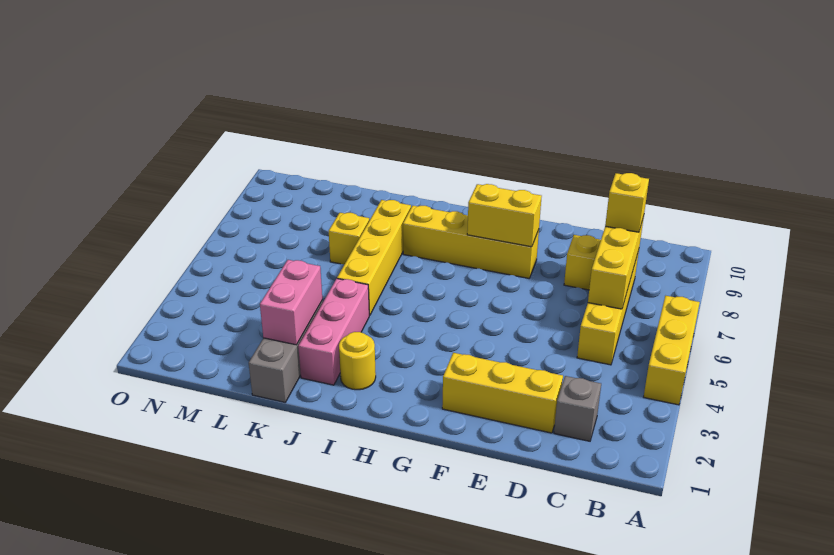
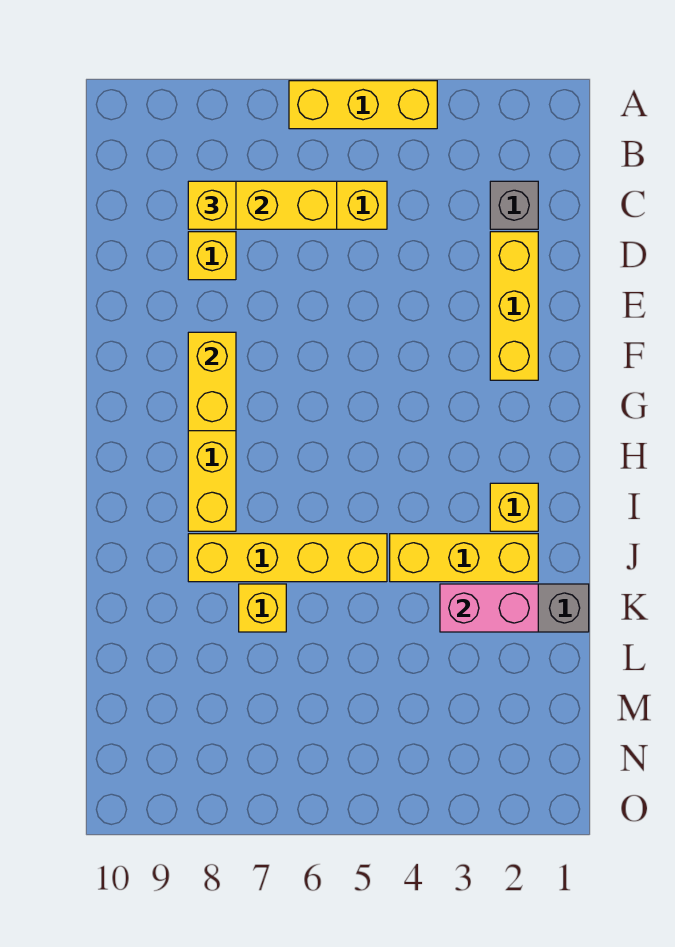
yellow 1x1 round brick [339,332,376,390] -> yellow 1x1 brick [490,483,538,531]
pink 1x3 brick [298,279,369,385] -> yellow 1x3 brick [390,534,538,582]

